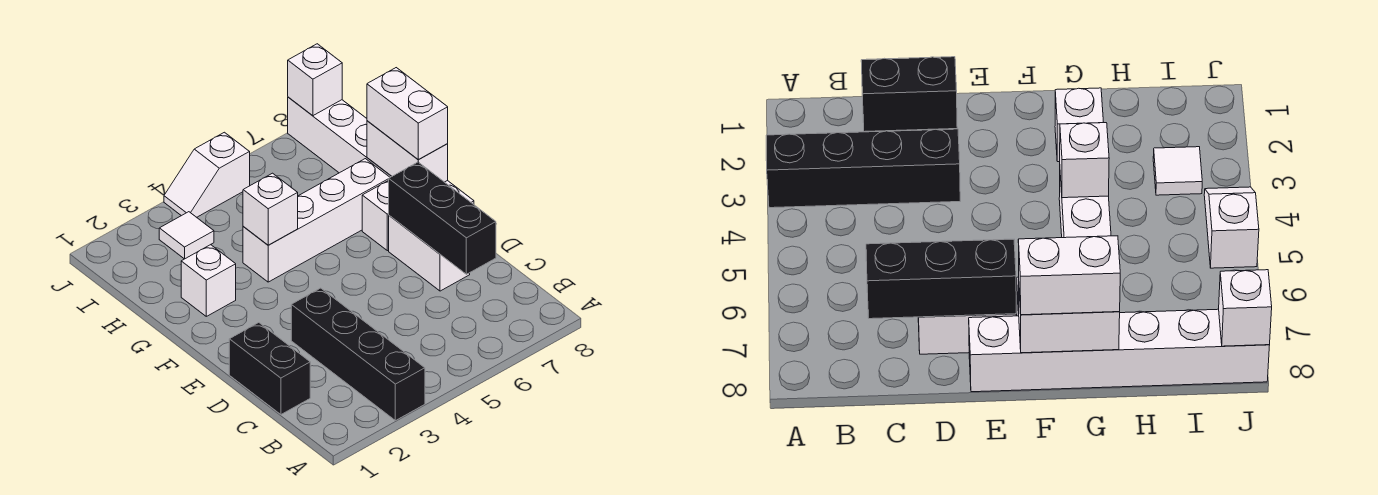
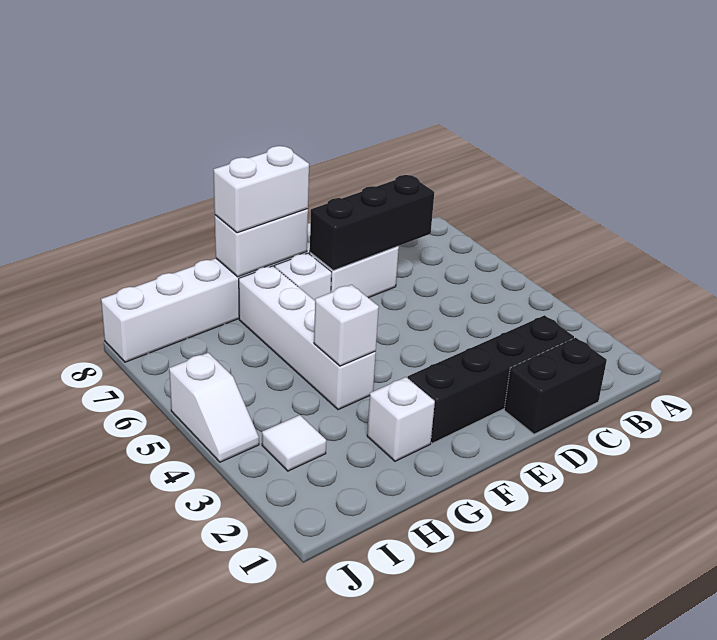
black 1x4 brick [291,288,425,421] -> black 1x4 brick moved to [408,315,574,443]
white 1x1 brick [288,44,342,116] -> none

